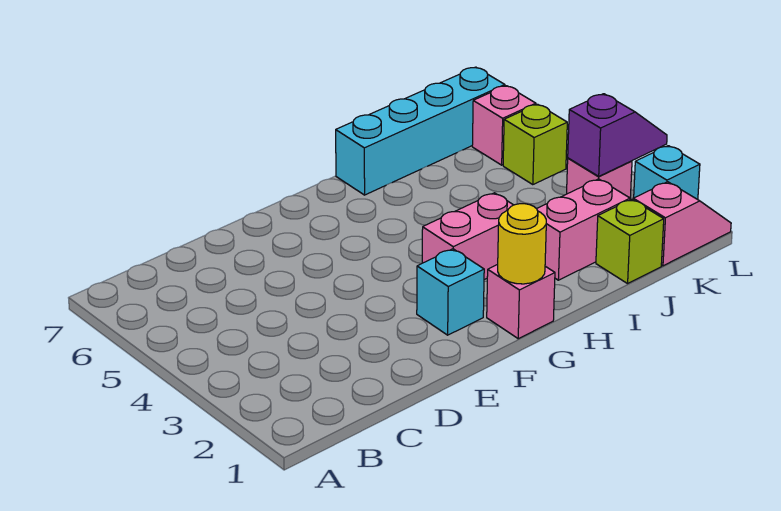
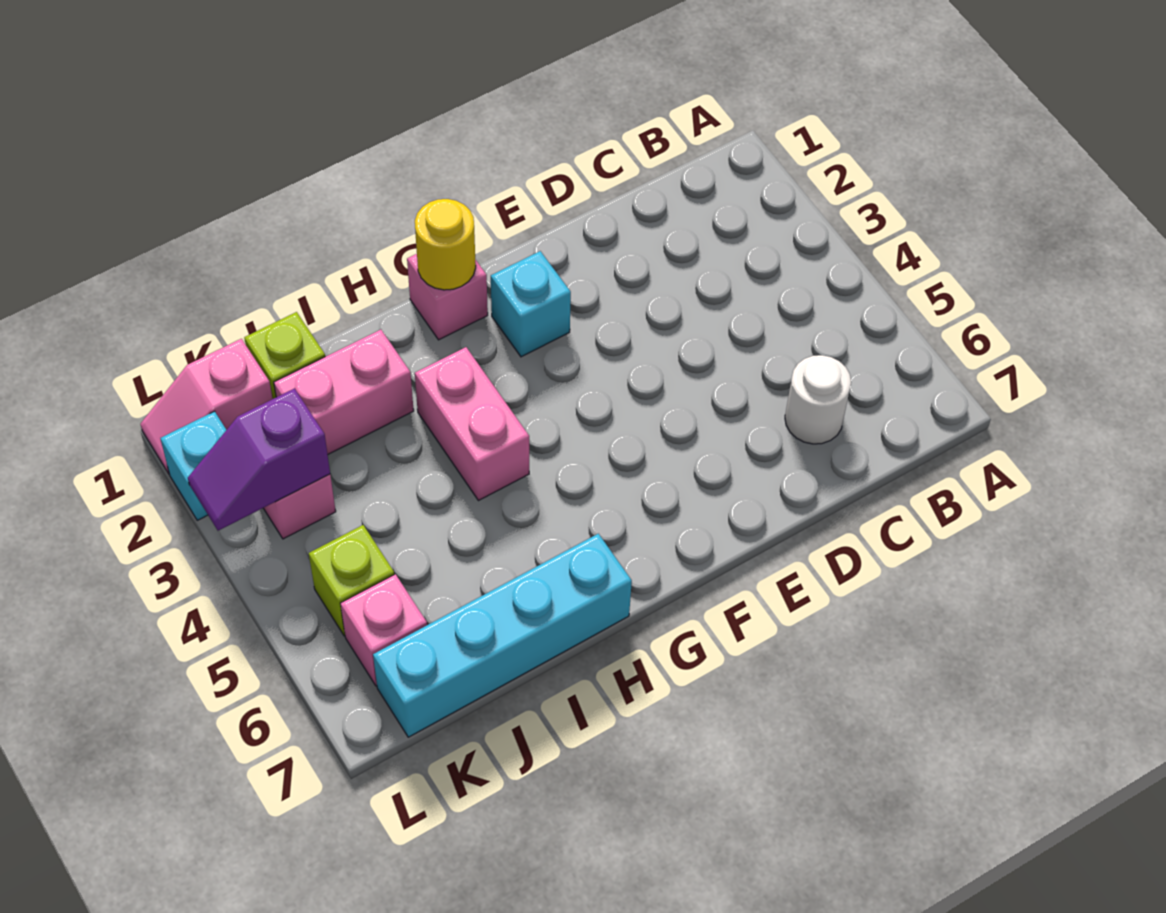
none -> white 1x1 round brick [785,355,851,444]
pink 1x2 brick [422,193,513,280] -> pink 1x2 brick turned to [415,347,529,501]

